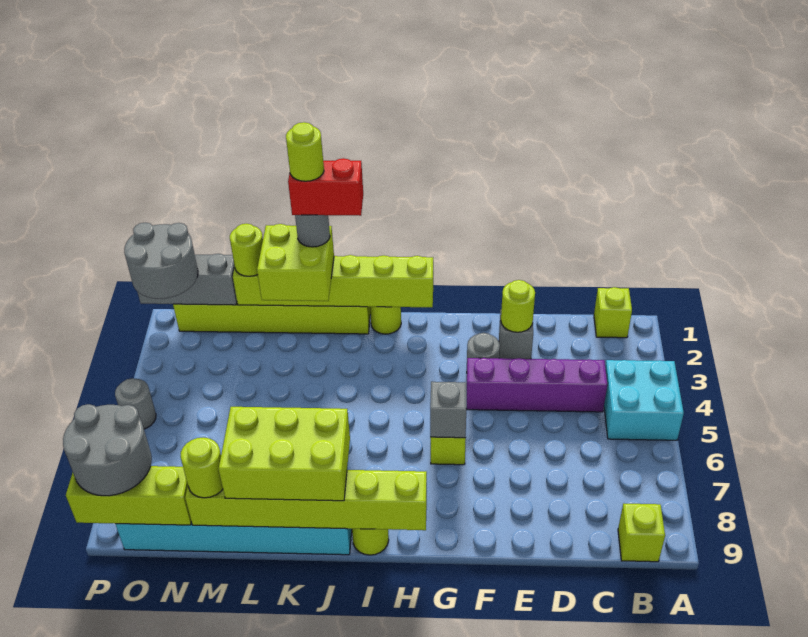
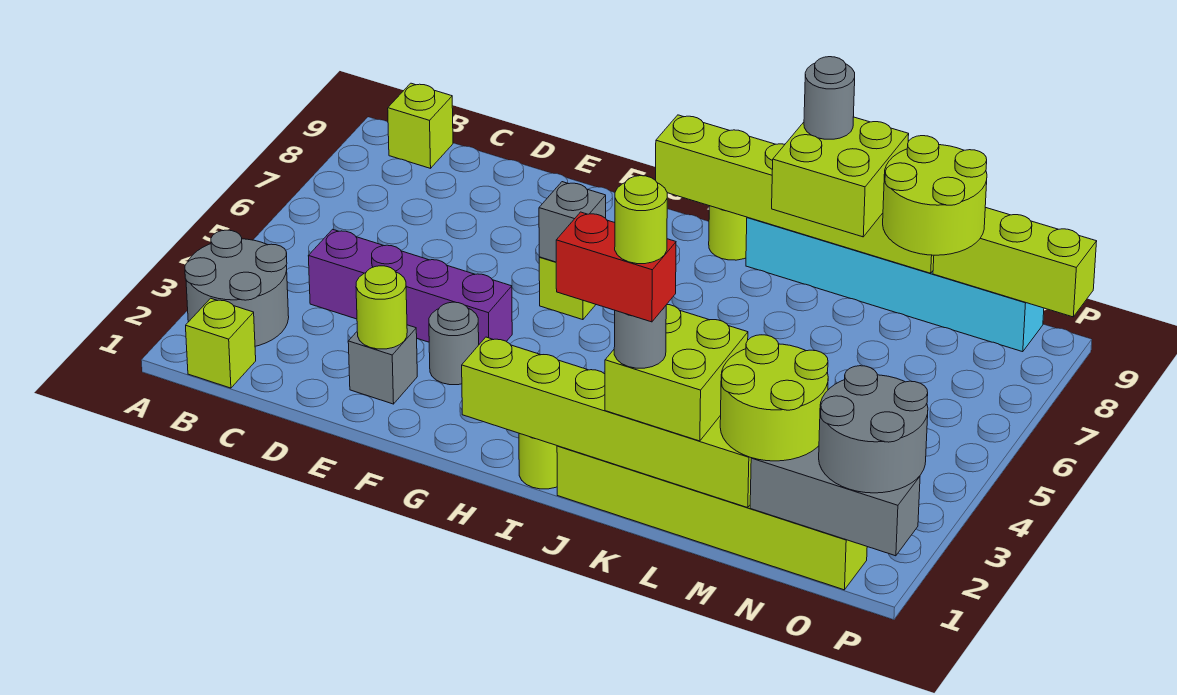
cyan 2x2 brick [604,360,684,440] -> none
lime 2x3 brick [219,407,350,501] -> lime 2x2 brick [772,117,909,237]
lime 1x1 round brick [230,224,263,276] -> lime 2x2 round brick [720,335,828,461]
lime 1x1 round brick [181,437,223,498] -> lime 2x2 round brick [883,136,987,255]
grey 2x2 round brick [63,404,152,496] -> grey 2x2 round brick moved to [185,230,289,346]
grey 1x1 round brick [115,378,156,429] -> grey 1x1 round brick moved to [804,57,855,139]

